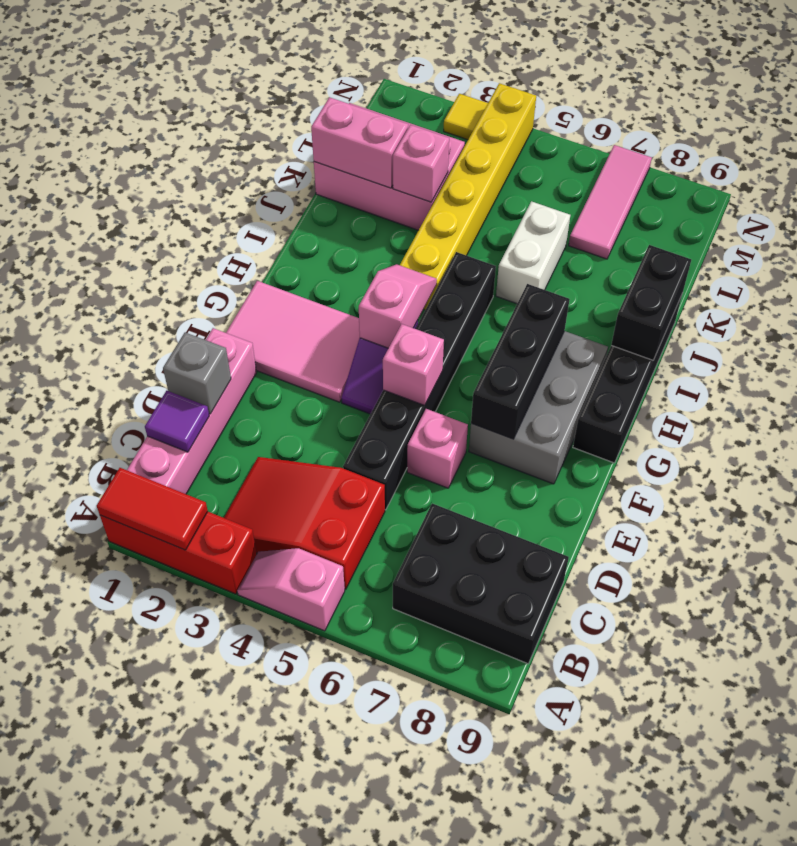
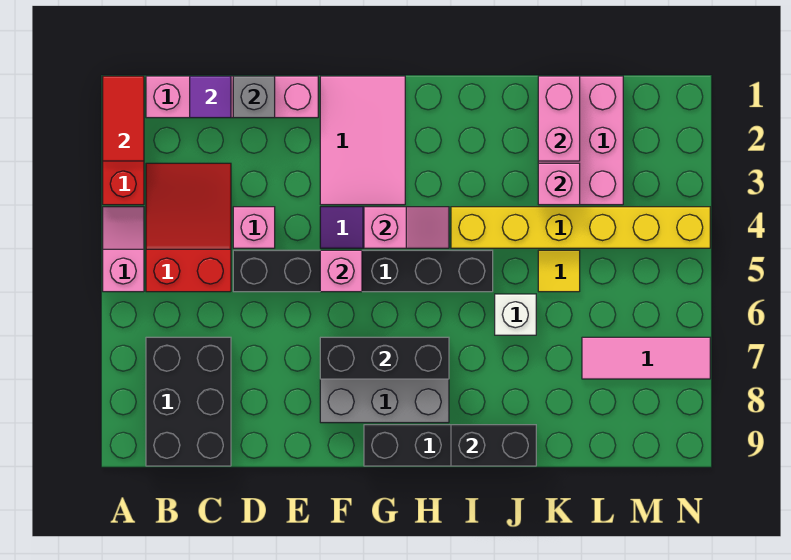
pink 1x1 brick [407,409,468,488] -> pink 1x1 brick moved to [233,207,275,248]
white 1x2 brick [496,201,570,304] -> white 1x1 brick [495,294,536,335]
yellow 1x1 tile [444,94,488,140] -> yellow 1x1 tile moved to [538,250,580,292]

